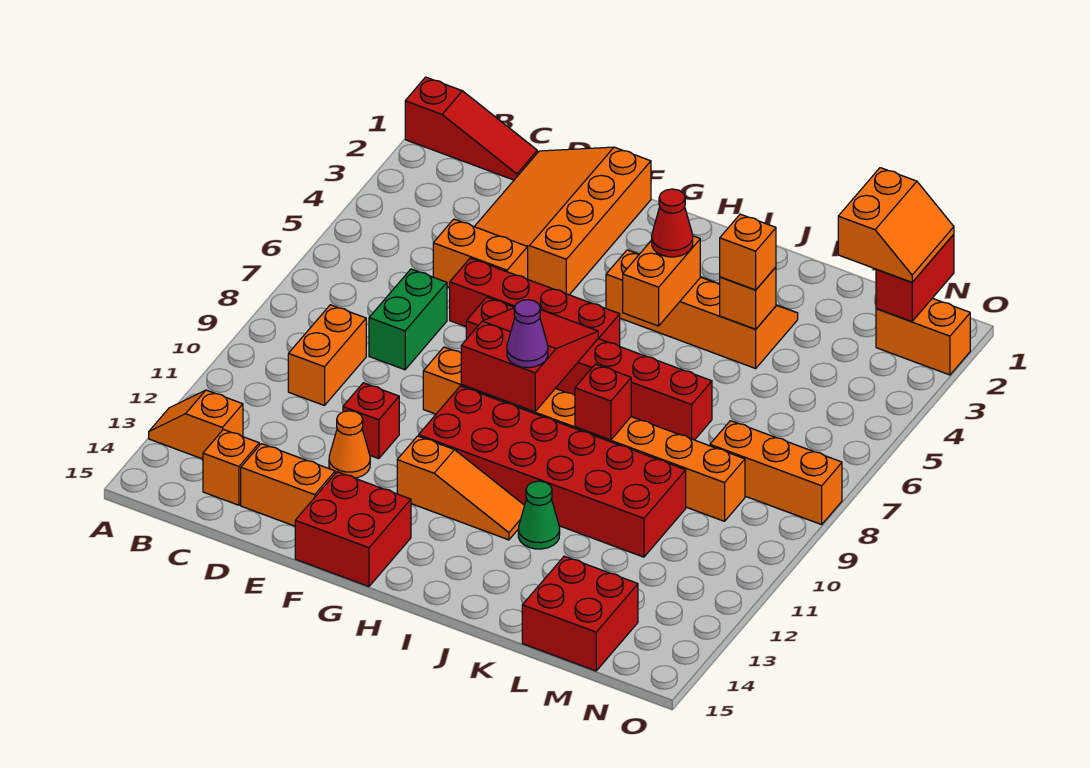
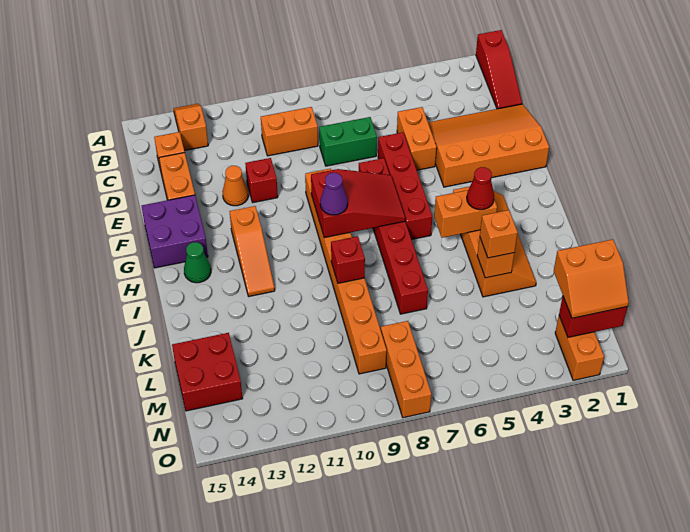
red 2x2 brick [295,472,411,586] -> purple 2x2 brick [142,195,208,268]
red 2x6 brick [419,386,686,557] -> none
green 1x1 cone [518,481,560,549] -> green 1x1 cone moved to [184,242,211,283]

